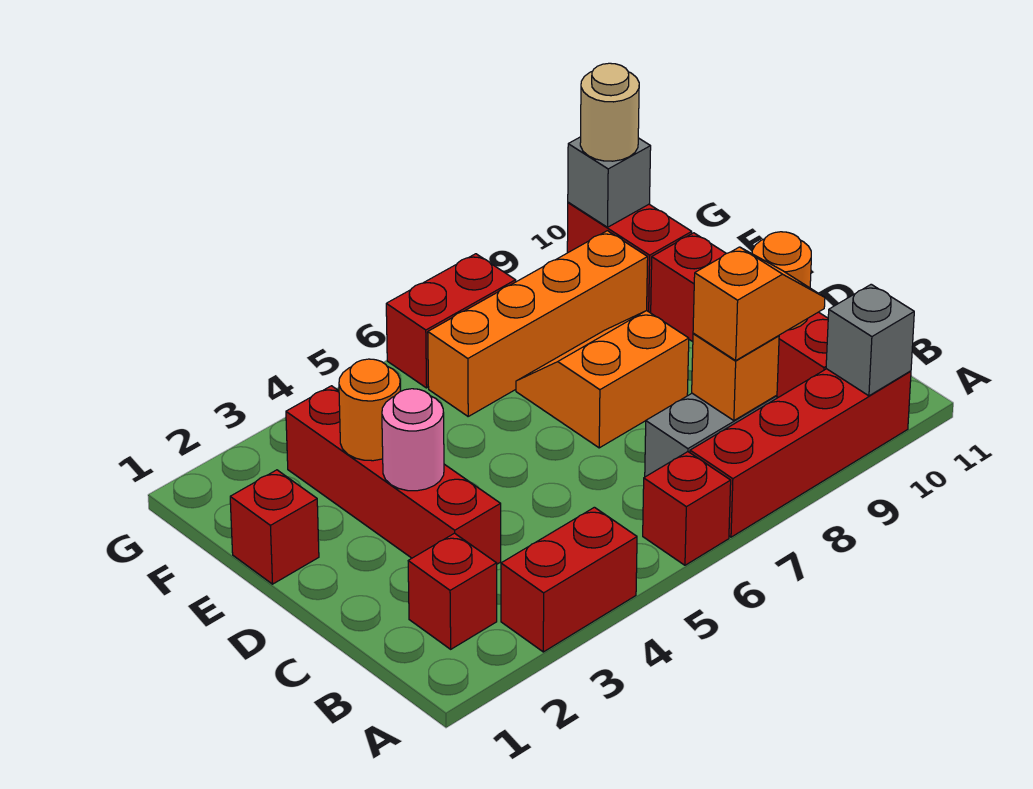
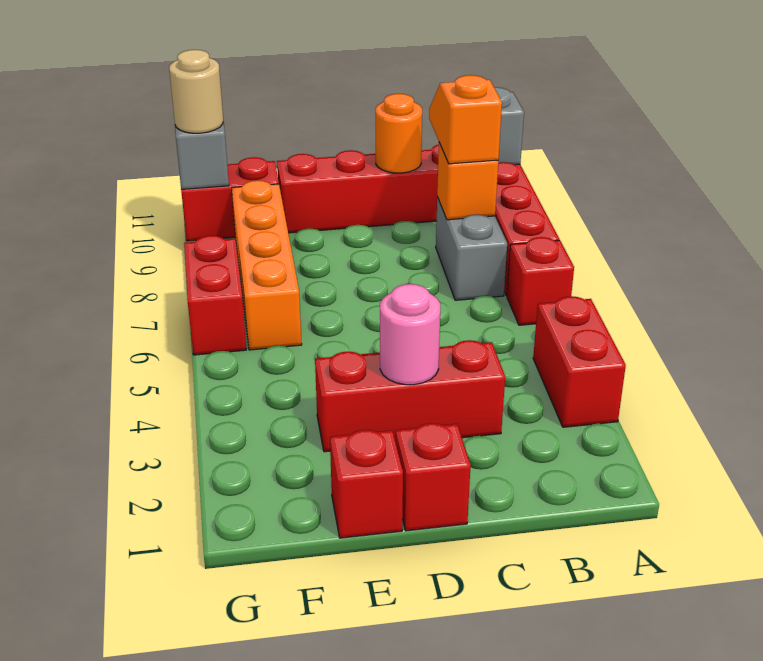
red 1x1 brick [408,533,497,649] -> red 1x1 brick moved to [396,423,471,531]
red 1x4 brick [286,386,501,564] -> red 1x3 brick [315,340,505,452]
orange 2x2 slope [516,311,689,448] -> none
orange 1x1 round brick [339,359,400,461] -> none

